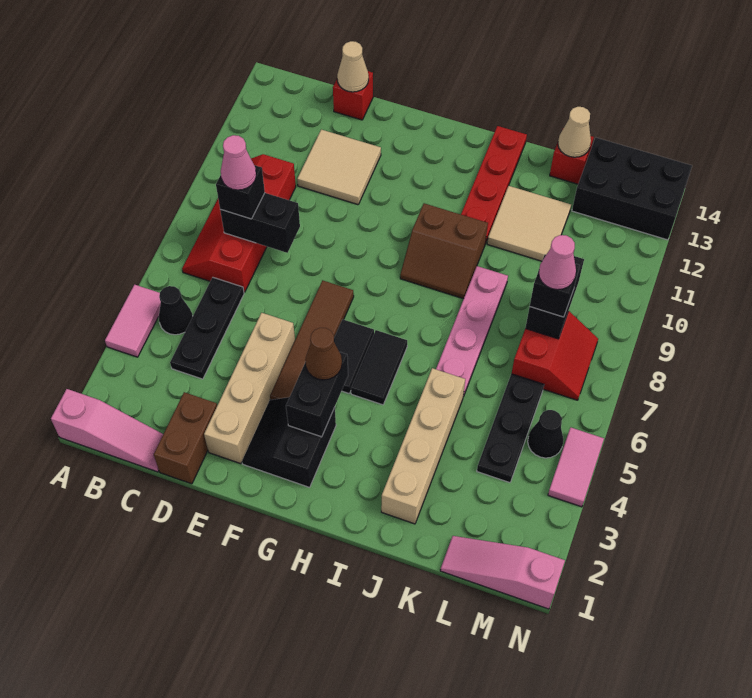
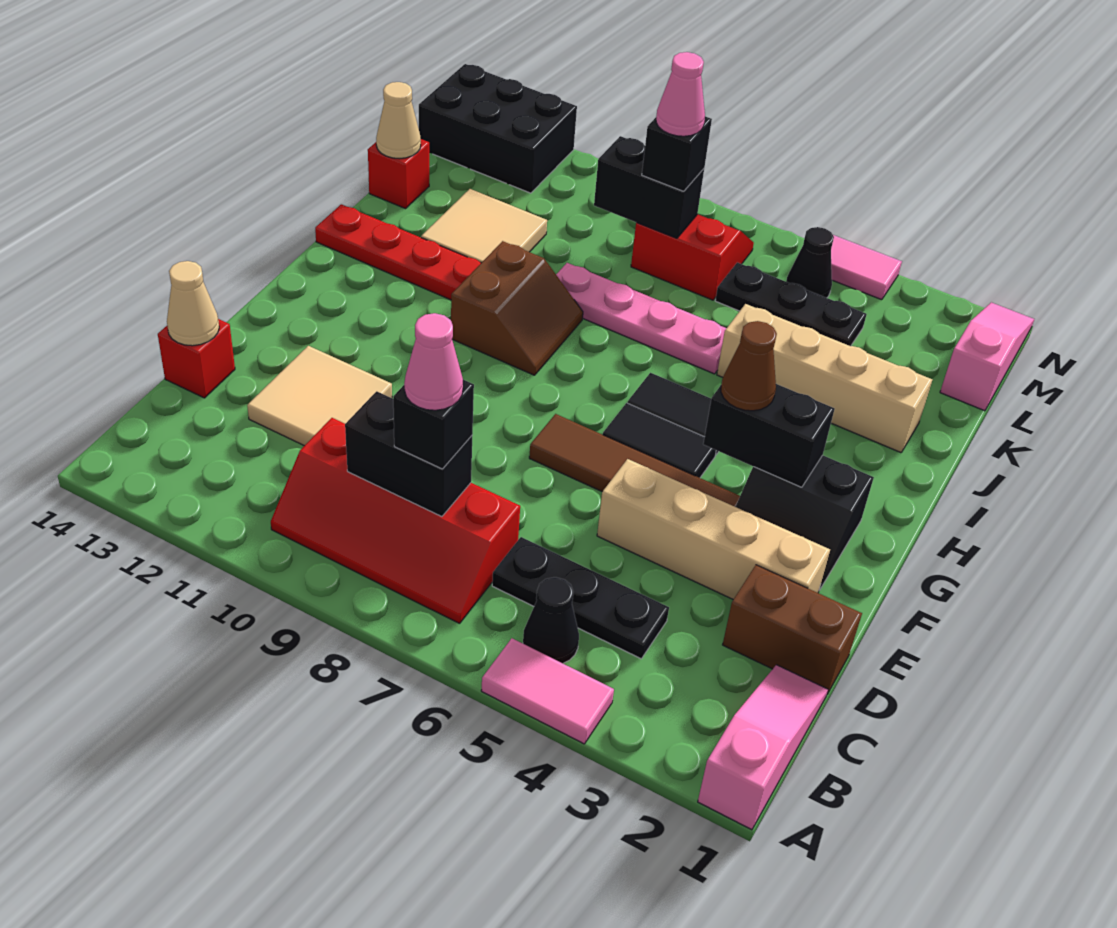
black 1x2 brick [220,193,300,253] -> black 1x2 brick turned to [345,391,472,517]
pink 1x3 slope [440,536,565,609] -> pink 1x3 slope turned to [940,302,1034,411]
black 2x3 brick [572,138,692,240] -> black 2x3 brick turned to [419,64,577,193]

